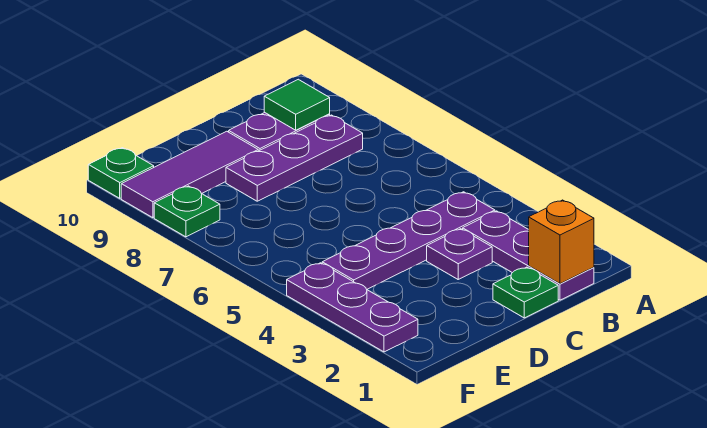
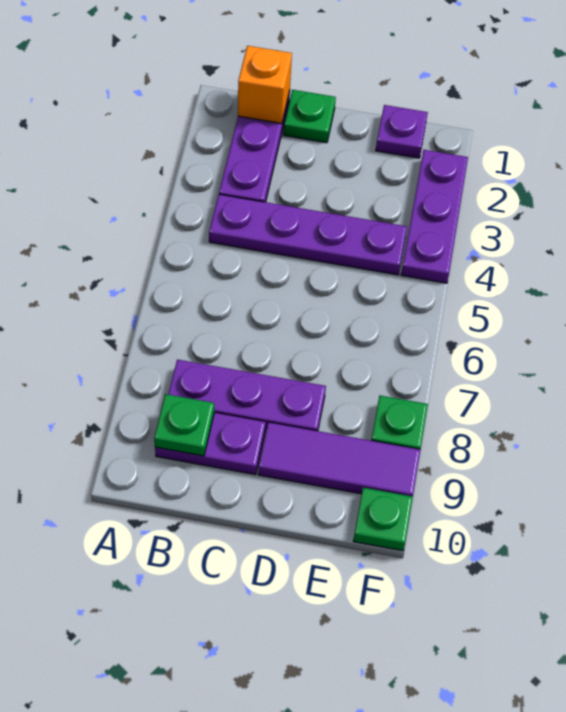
green 1x1 tile [264,79,330,130] -> green 1x1 plate [154,394,214,456]
purple 1x1 plate [427,229,492,279] -> purple 1x1 plate moved to [376,105,428,158]

